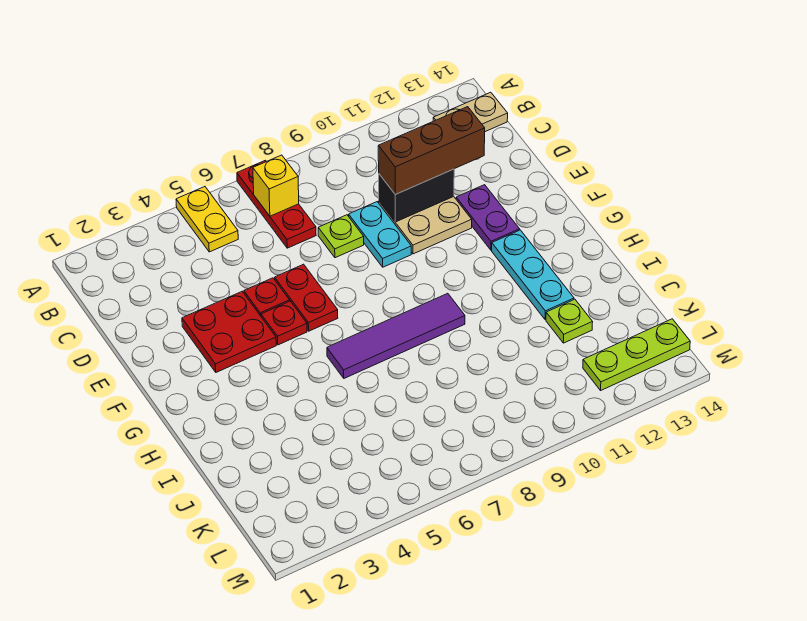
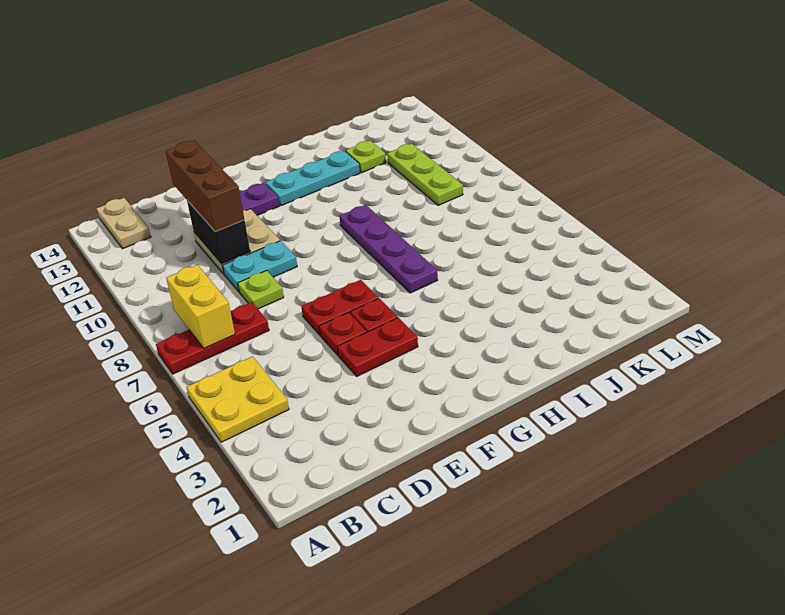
yellow 1x2 plate [176,187,238,252] -> yellow 2x2 plate [187,357,289,442]
yellow 1x1 brick [253,155,299,216] -> yellow 1x2 brick [166,265,235,348]
red 2x2 plate [182,292,276,372] -> red 1x2 plate [337,318,418,376]
purple 1x4 tile [327,293,465,378] -> purple 1x4 plate [339,205,438,293]
lime 1x3 plate [583,319,690,390] -> lime 1x3 plate moved to [387,143,463,205]

